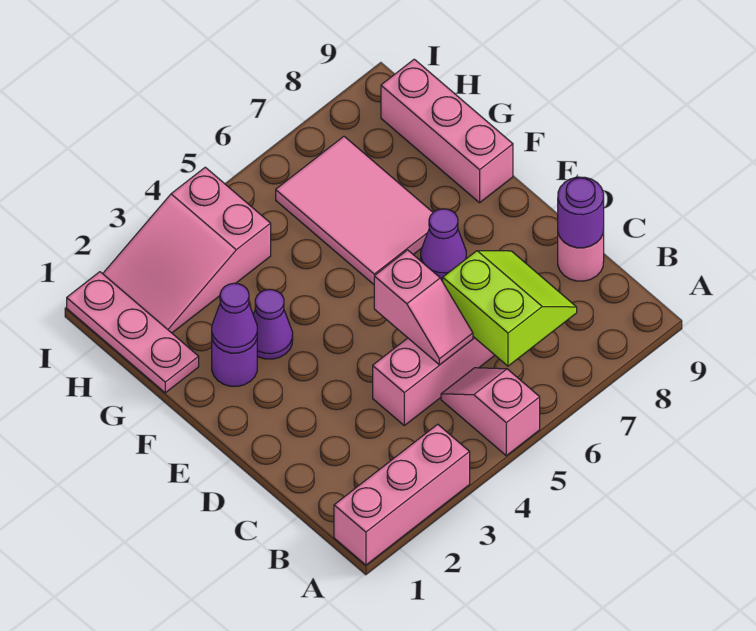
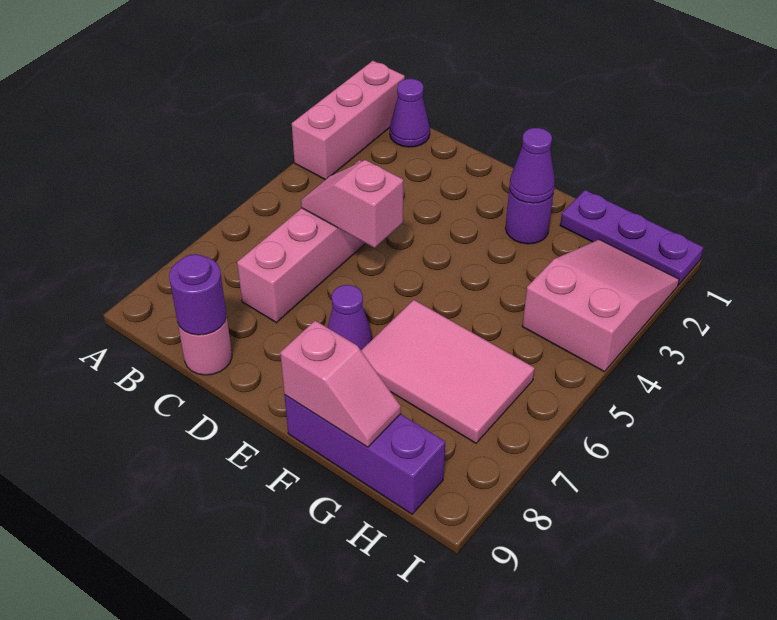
pink 1x2 slope [441,368,540,456] -> pink 1x2 slope moved to [280,321,401,447]
lime 2x2 slope [443,251,577,366] -> none
purple 1x1 cone [253,290,293,359] -> purple 1x1 cone moved to [390,79,430,147]
pink 1x3 brick [381,59,513,203] -> purple 1x3 brick [284,395,445,514]
pink 1x3 plate [67,272,199,393] -> purple 1x3 plate [560,190,703,285]

